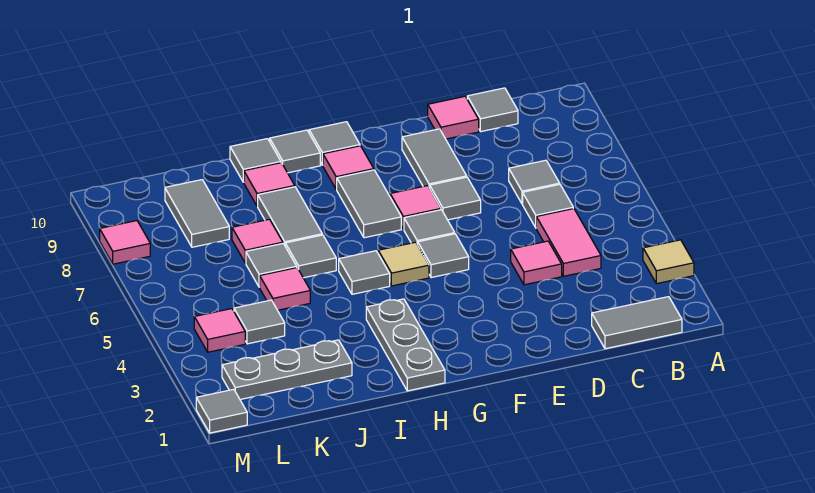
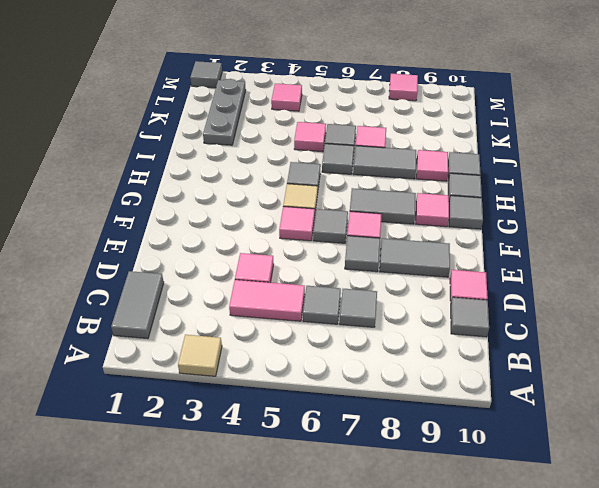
grey 1x1 tile [418,234,469,278] -> pink 1x1 tile [279,207,315,241]
grey 1x3 plate [366,299,445,391] -> none
grey 1x1 tile [234,300,285,344] -> none
grey 1x2 tile [165,180,229,247] -> none

